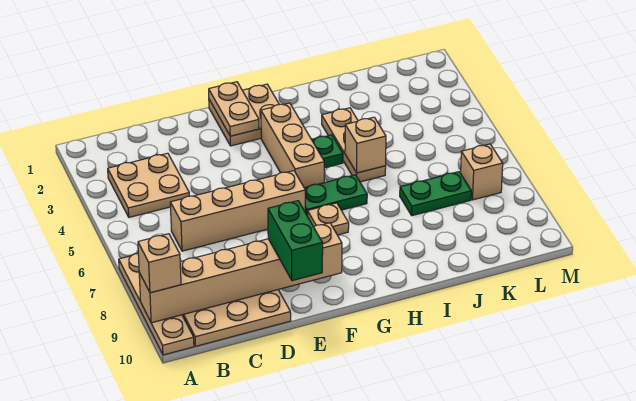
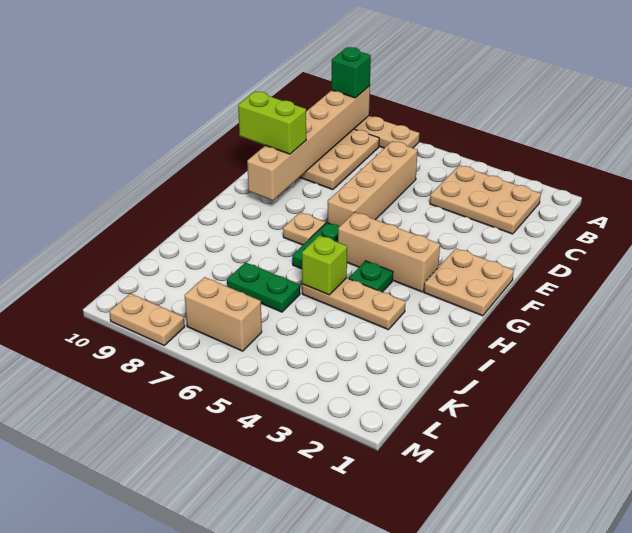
tan 1x1 brick [138,234,181,293] -> green 1x1 brick [331,47,371,98]
tan 2x2 plate [108,153,189,217] -> tan 2x3 plate [430,165,541,234]
green 1x2 brick [268,201,323,281] -> lime 1x2 brick [238,91,306,154]
tan 1x2 plate [209,82,259,136] -> tan 1x2 plate moved to [109,293,185,345]
tan 1x1 brick [345,117,386,173] -> lime 1x1 brick [302,235,347,295]
green 1x2 plate [400,172,471,216] -> green 1x2 plate turned to [227,262,300,312]
tan 1x1 brick [461,144,503,200] -> tan 1x2 brick [185,277,262,351]

